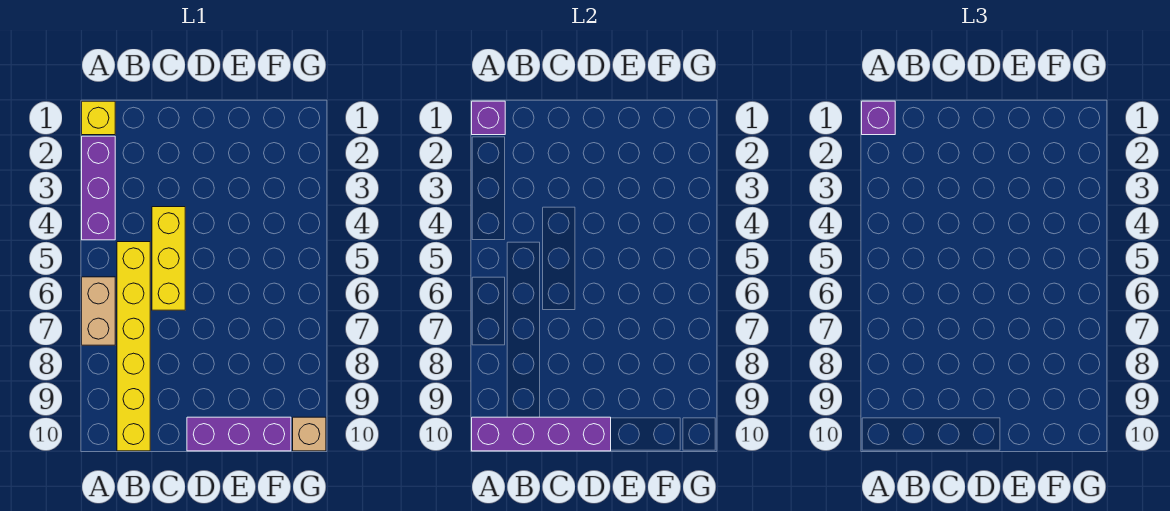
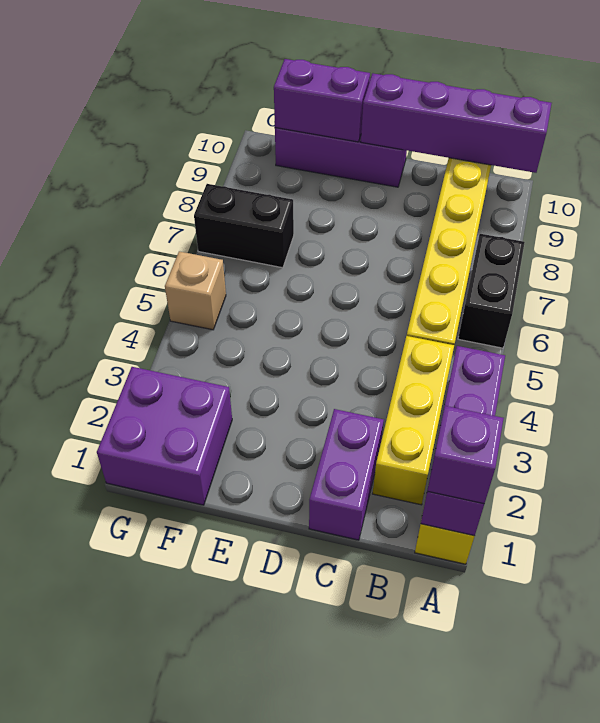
tan 1x2 brick [82,277,115,345] -> black 1x2 brick [458,234,525,348]
none -> purple 1x2 brick [309,409,384,540]
yellow 1x3 brick [152,207,185,310] -> yellow 1x3 brick moved to [373,336,454,505]
none -> purple 1x2 brick [274,59,370,142]
none -> purple 2x2 brick [97,367,232,505]
none -> black 1x2 brick [194,184,294,268]
tan 1x1 brick [293,417,326,451] -> tan 1x1 brick moved to [165,251,226,330]

